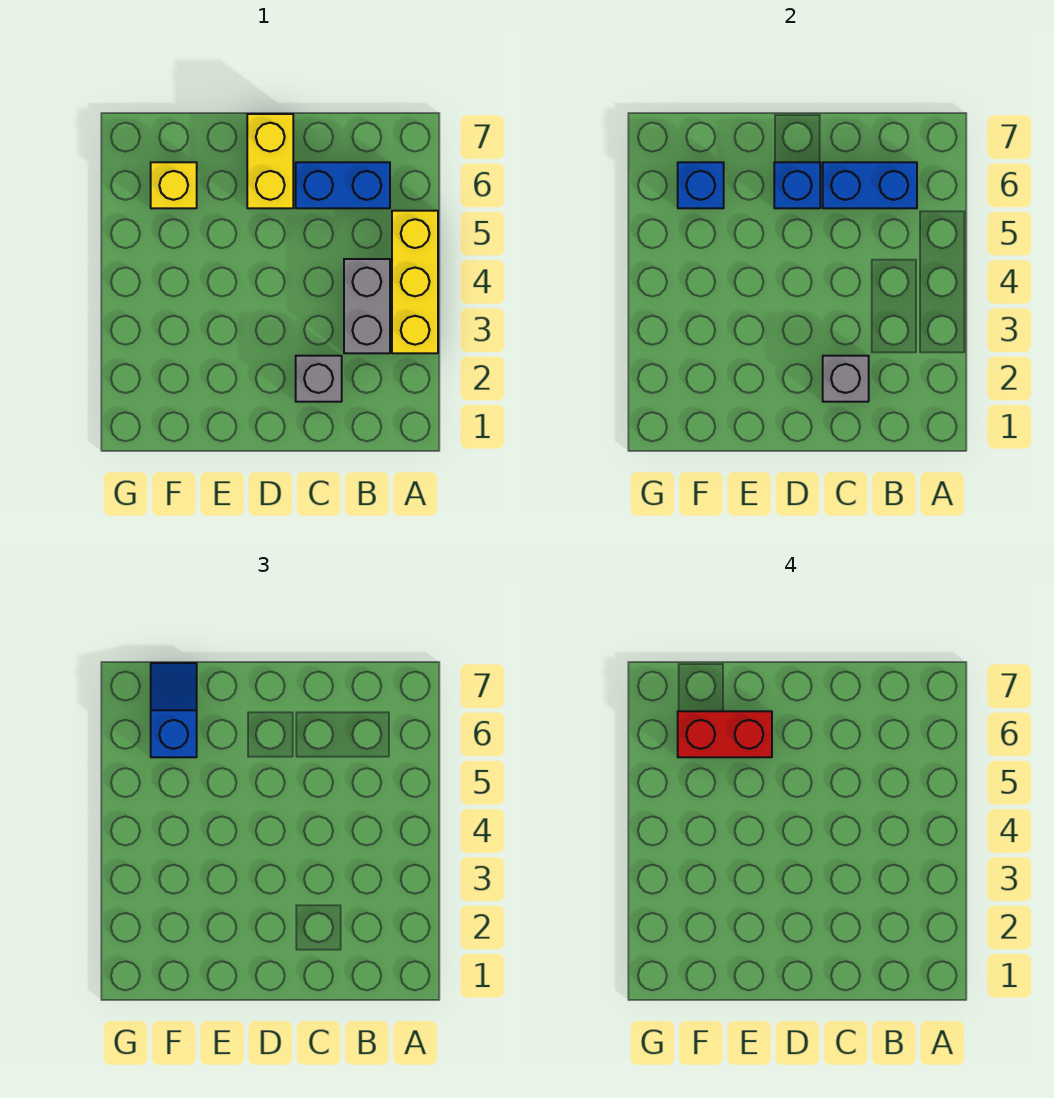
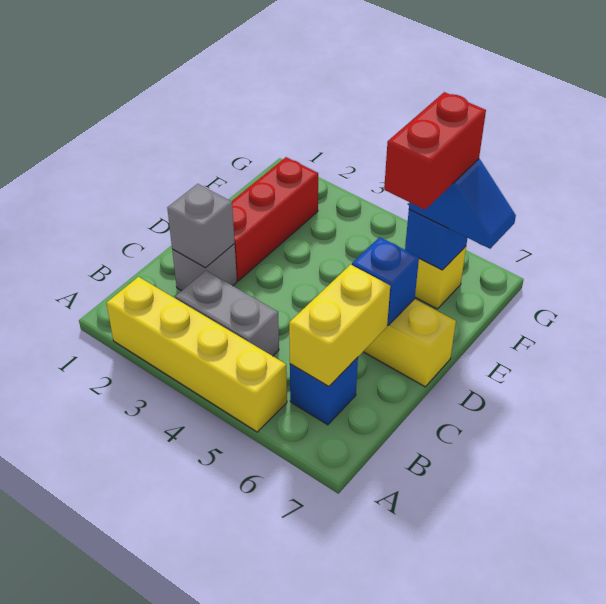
yellow 1x3 brick [392,211,438,353] -> yellow 1x4 brick [107,277,287,432]
blue 1x2 brick [296,162,390,208] -> blue 1x1 brick [290,357,358,425]
blue 1x2 brick [823,162,917,208] -> yellow 1x2 brick [289,265,390,386]
none -> red 1x3 brick [231,157,318,281]

